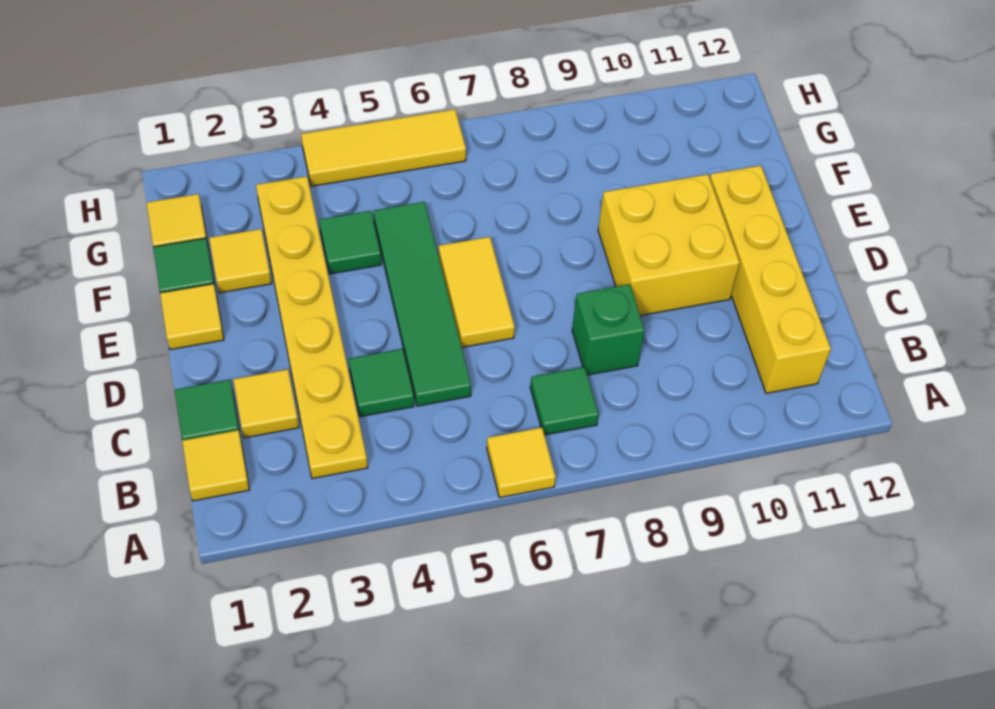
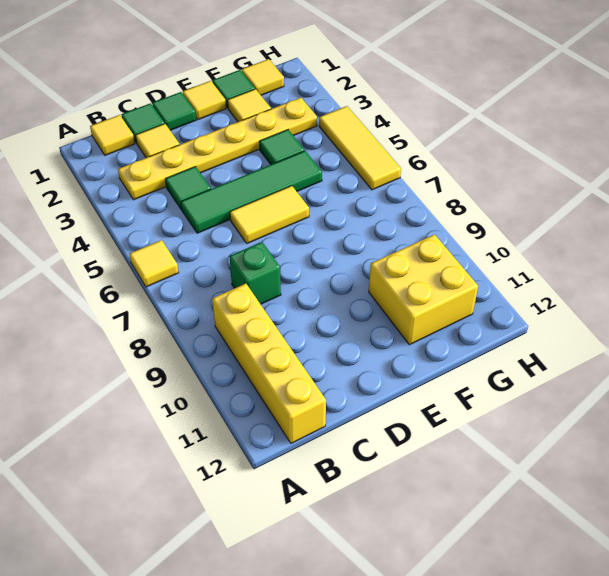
green 1x1 tile [530,367,599,435] -> green 1x1 tile moved to [152,92,196,130]
yellow 1x4 brick [710,166,831,393] -> yellow 1x4 brick turned to [212,284,326,443]
yellow 2x2 brick [598,174,740,316] -> yellow 2x2 brick moved to [369,234,478,345]

